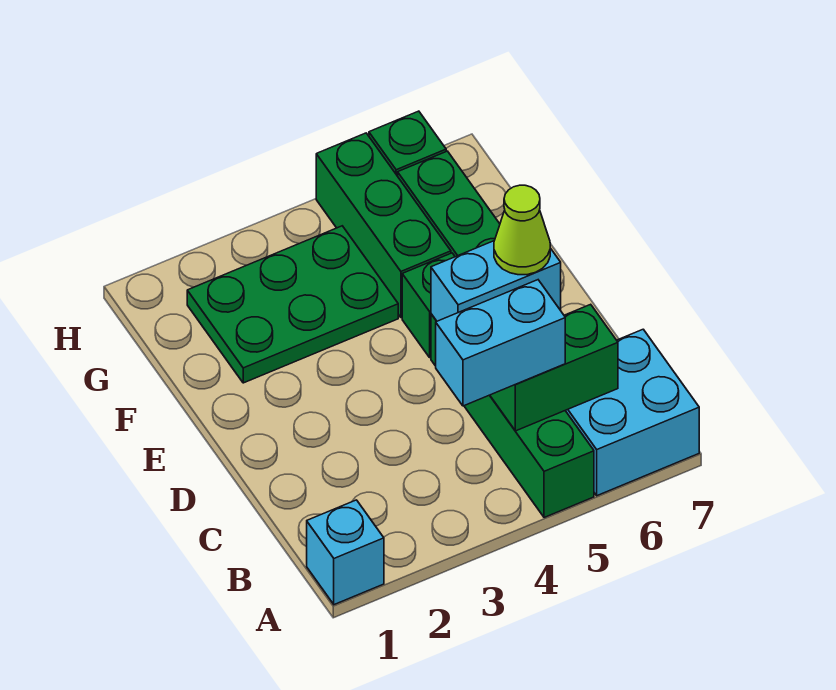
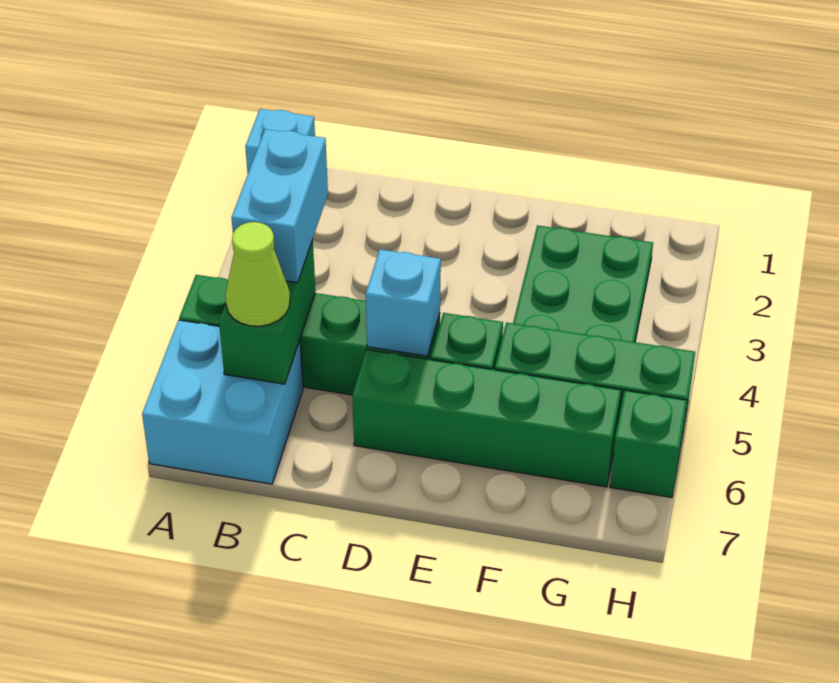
cyan 1x2 brick [431,241,561,321] -> cyan 1x1 brick [366,249,441,356]
lime 1x1 cone [494,185,550,275] -> lime 1x1 cone moved to [225,222,290,326]

